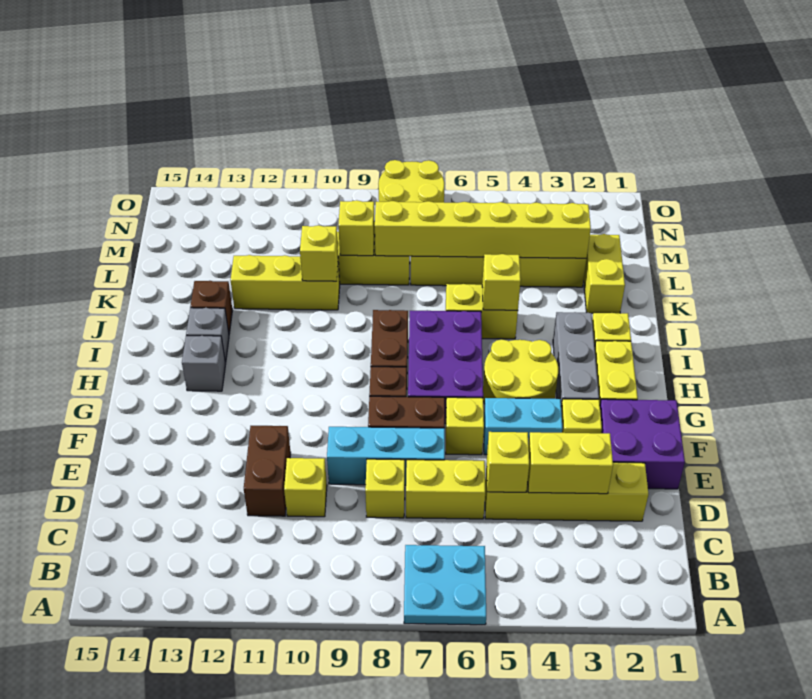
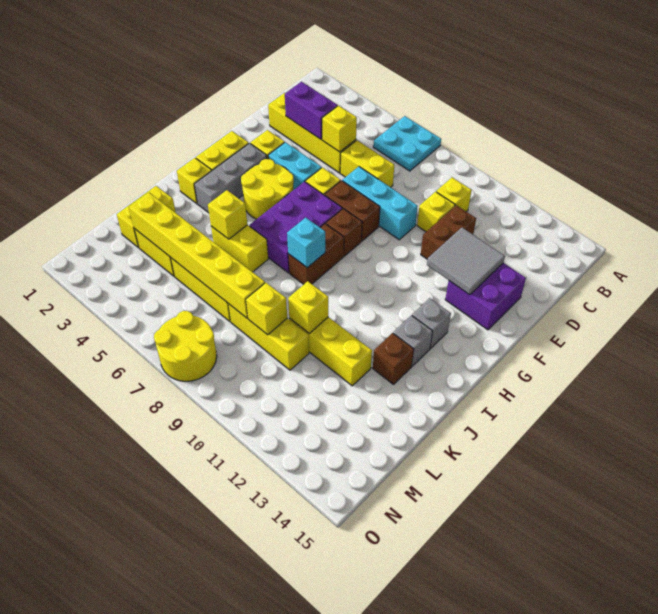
yellow 1x2 brick [528,432,613,494] -> purple 1x2 brick [285,82,338,139]
yellow 1x1 brick [365,459,405,518] -> yellow 1x1 brick moved to [436,177,472,212]
purple 2x2 brick [600,399,685,489] -> purple 2x2 brick moved to [445,263,526,330]
none -> grey 2x2 tile [427,228,505,295]
none -> cyan 1x1 brick [287,218,325,268]

